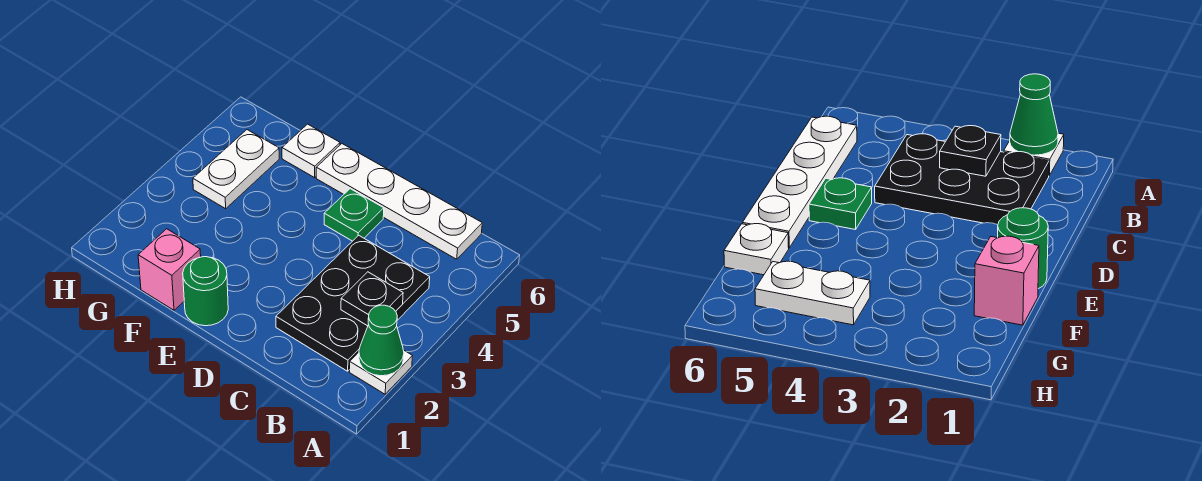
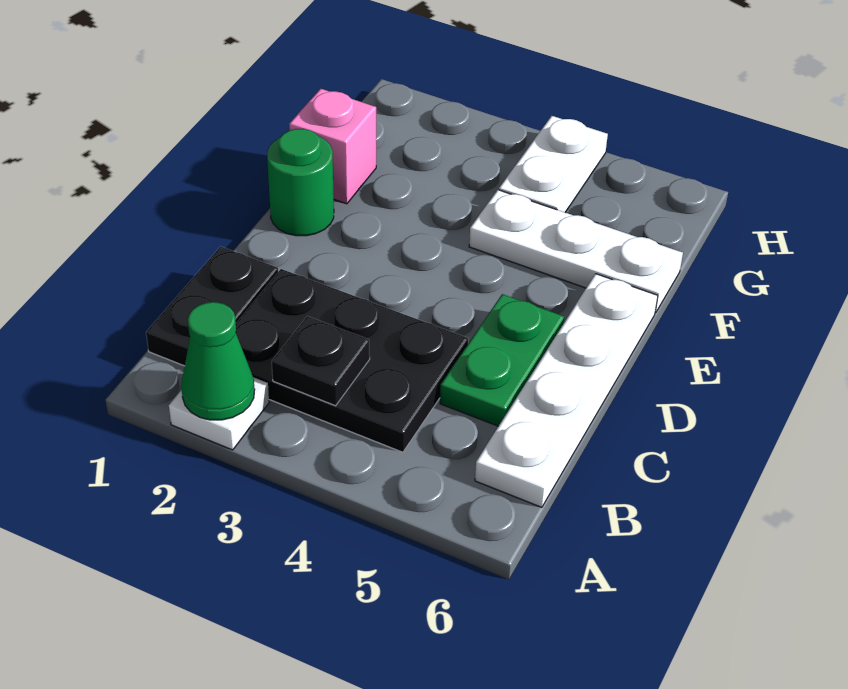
none -> black 1x2 plate [146,247,278,366]
green 1x1 plate [324,189,384,241] -> green 1x2 plate [440,294,564,426]
white 1x1 plate [282,124,340,178] -> white 1x3 plate [469,190,683,313]
white 1x2 plate [193,130,279,209] -> white 1x2 plate turned to [499,116,608,212]

